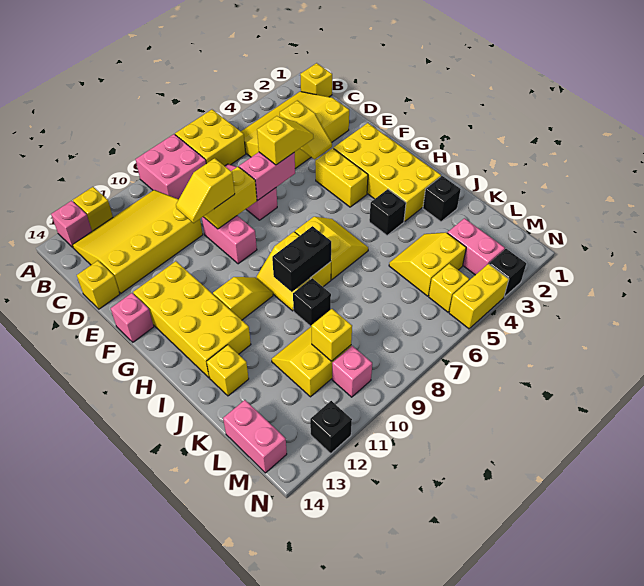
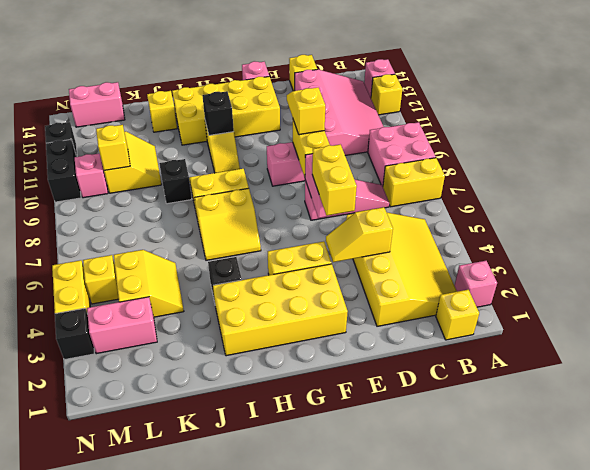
none -> pink 1x1 brick [454,261,497,307]
yellow 2x2 brick [175,110,246,166] -> yellow 1x2 brick [383,158,445,207]
yellow 3x4 slope [72,190,203,293] -> pink 3x4 slope [295,69,383,156]
yellow 1x2 slope [257,116,313,165] -> yellow 1x2 brick [312,144,357,216]
black 1x2 brick [272,226,331,292] -> black 1x2 brick moved to [46,139,81,202]
black 1x1 brick [423,176,461,222] -> black 1x1 brick moved to [202,91,234,135]

